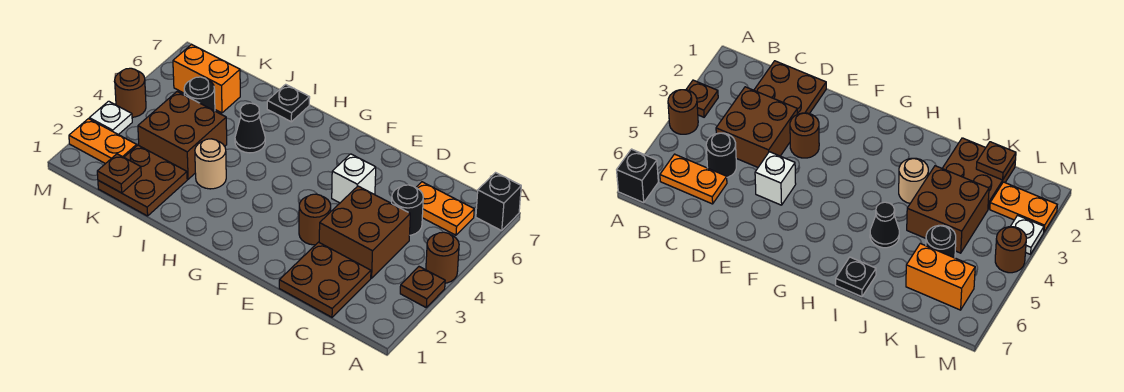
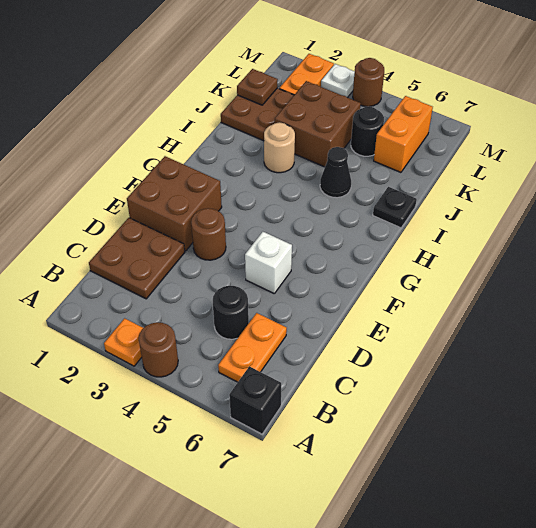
brown 1x1 plate [400,267,445,307] -> orange 1x1 plate [104,318,143,366]
brown 2x2 brick [319,186,410,278] -> brown 2x2 brick moved to [127,156,222,251]

